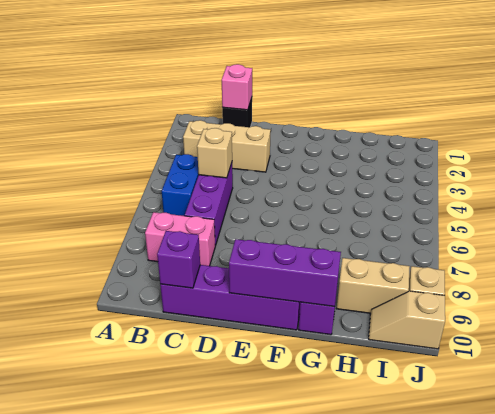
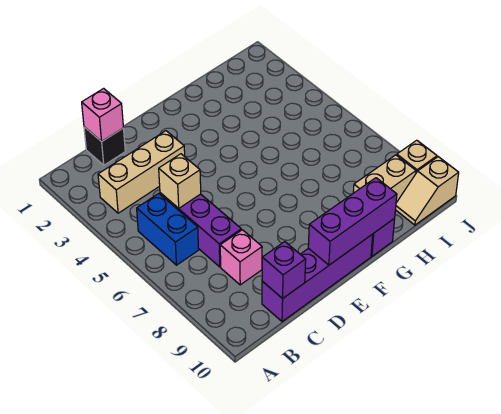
pink 1x2 brick [145,212,215,266] -> pink 1x1 brick [220,230,262,285]

